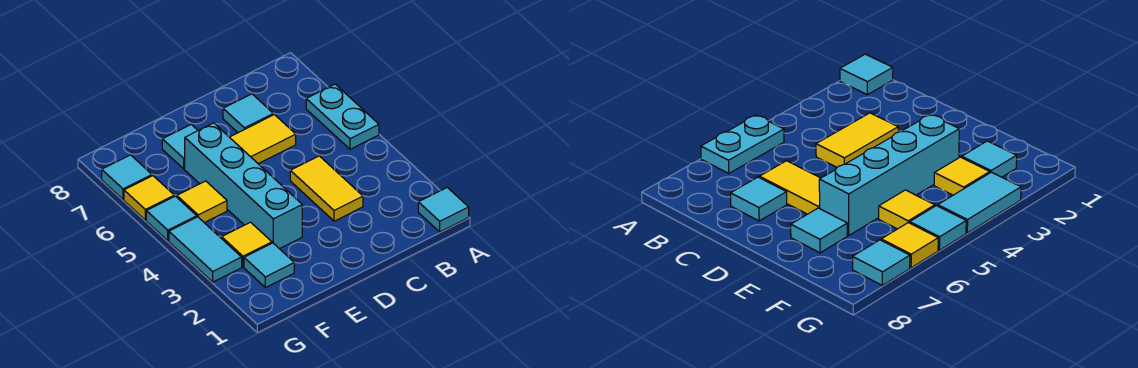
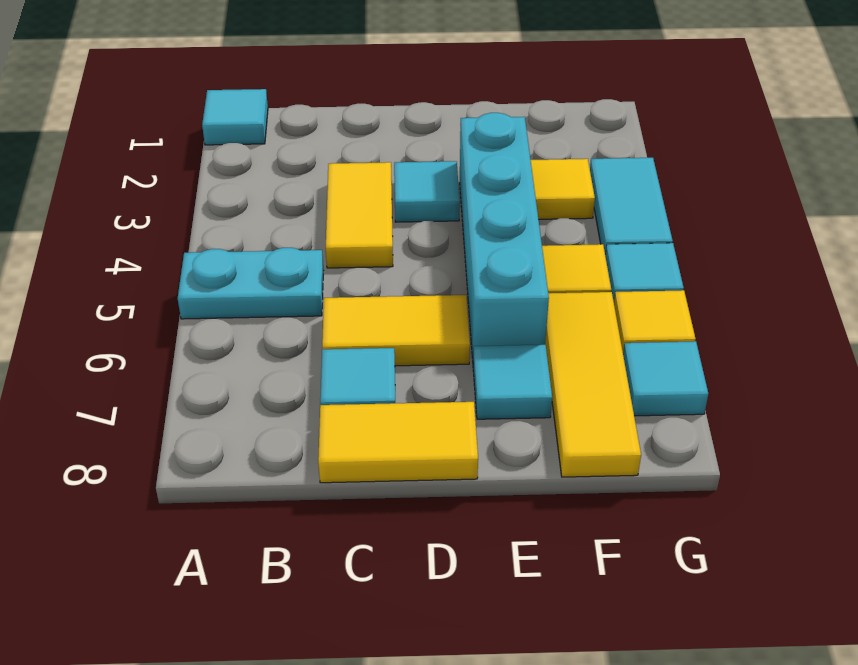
cyan 1x2 plate [306,84,379,149] -> cyan 1x2 plate turned to [178,248,323,319]
none -> yellow 1x2 tile [318,402,478,483]
cyan 1x1 tile [244,243,294,288] -> cyan 1x1 tile moved to [394,161,460,222]
none -> yellow 1x3 tile [545,292,641,477]

